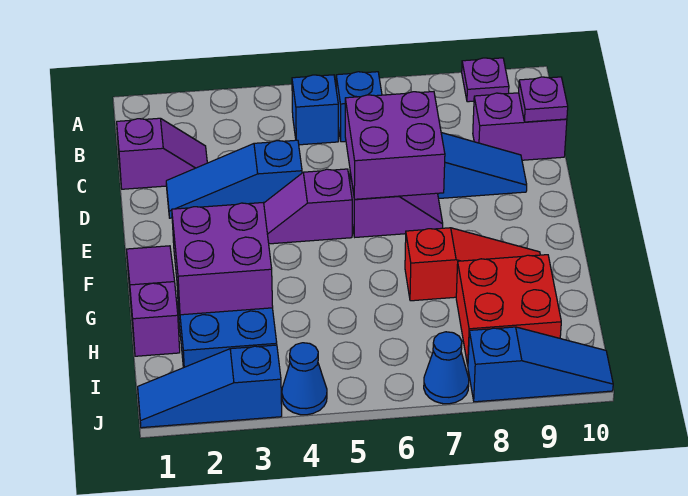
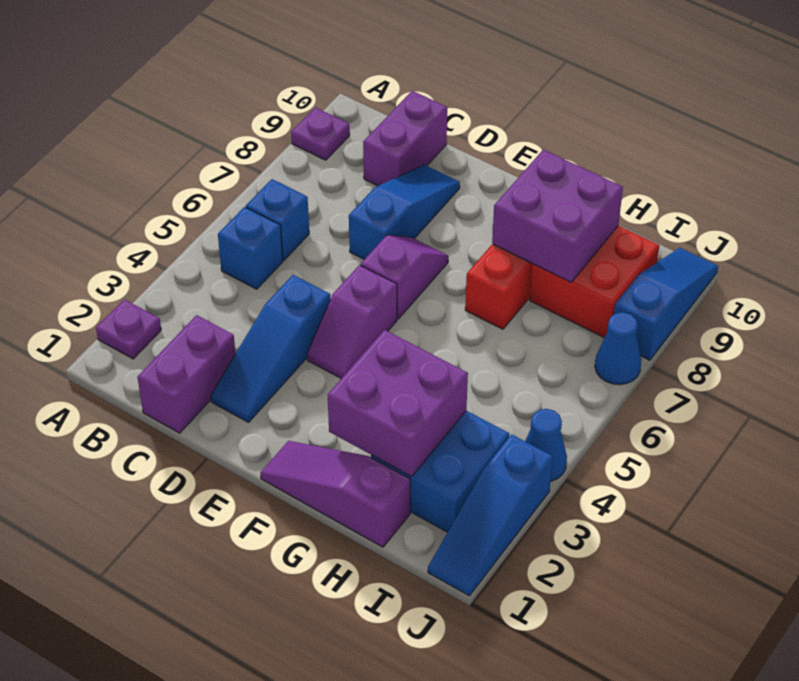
purple 1x2 slope [117,118,207,189] -> purple 1x2 brick [138,315,236,433]
purple 1x1 plate [519,77,568,122] -> purple 1x1 plate moved to [96,299,161,359]
purple 2x2 brick [345,92,445,199] -> purple 2x2 brick moved to [492,150,623,282]

